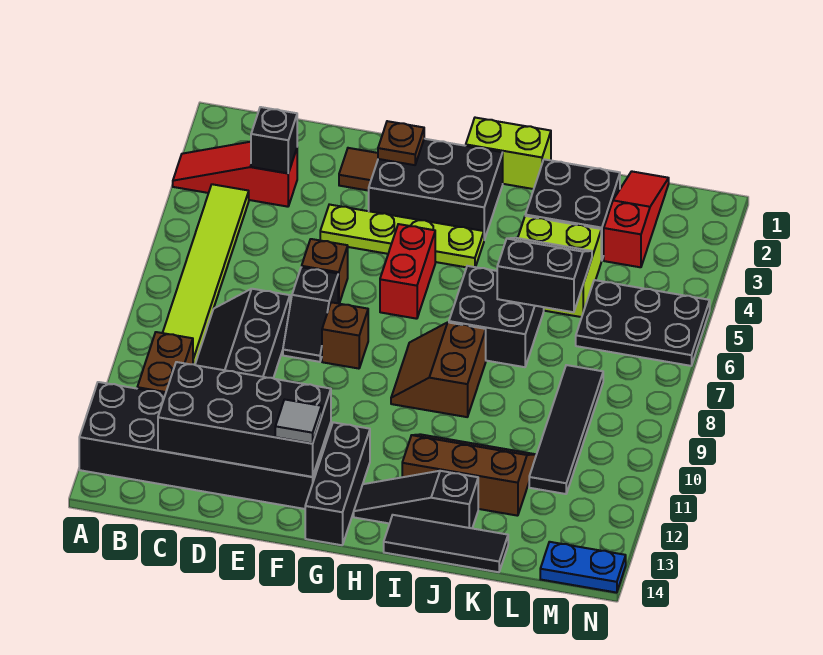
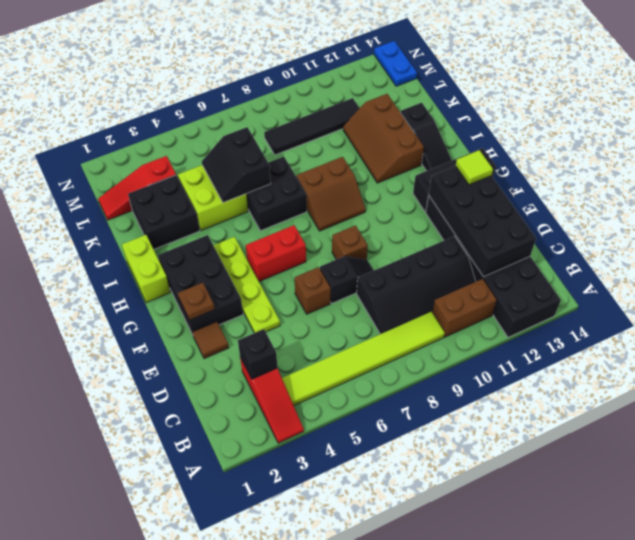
grey 1x1 tile [275,399,322,444] -> lime 1x1 tile [456,150,493,185]
black 1x3 tile [384,515,508,572] -> none
black 2x3 plate [576,280,710,366] -> none

